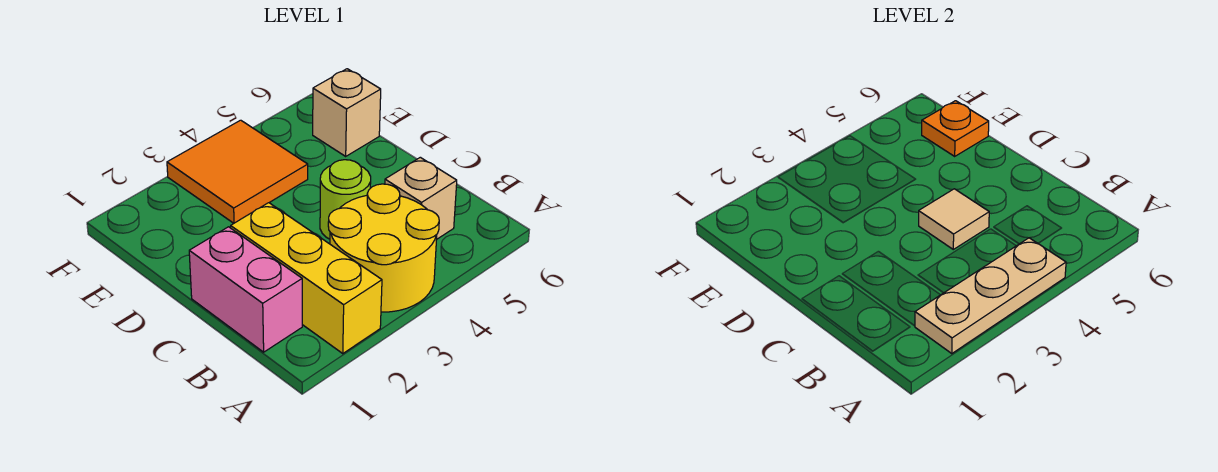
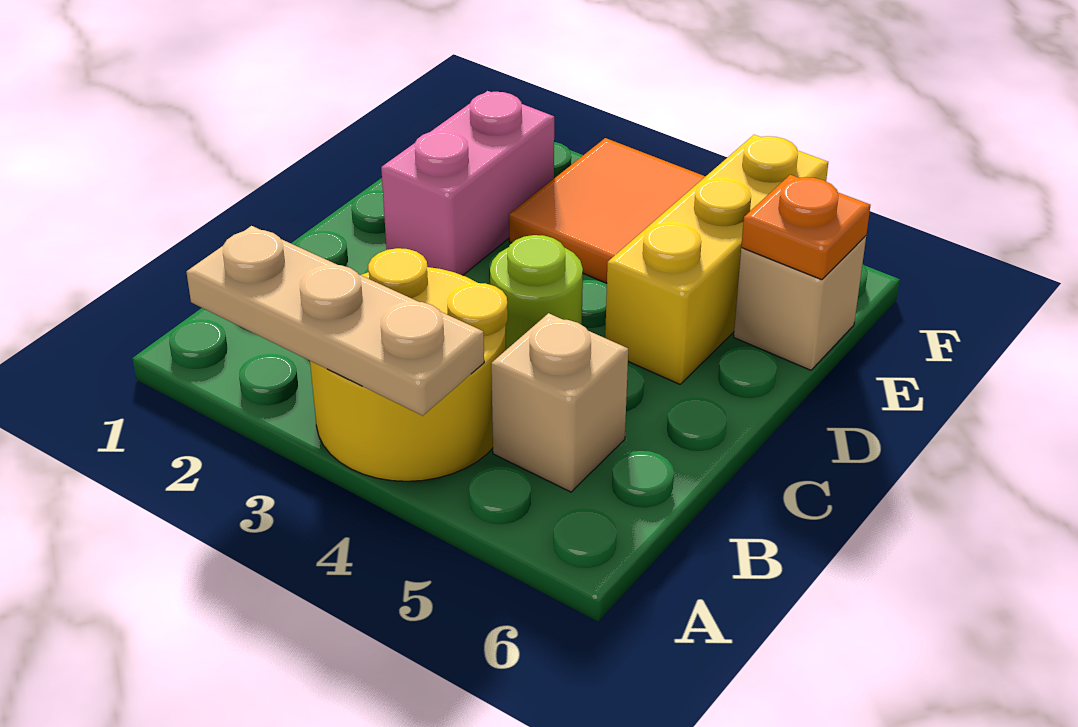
yellow 1x3 brick [231,203,382,354] -> yellow 1x3 brick moved to [605,135,828,384]
pink 1x2 brick [189,227,302,352] -> pink 1x2 brick moved to [381,91,554,275]
tan 1x1 tile [919,189,989,249] -> none

